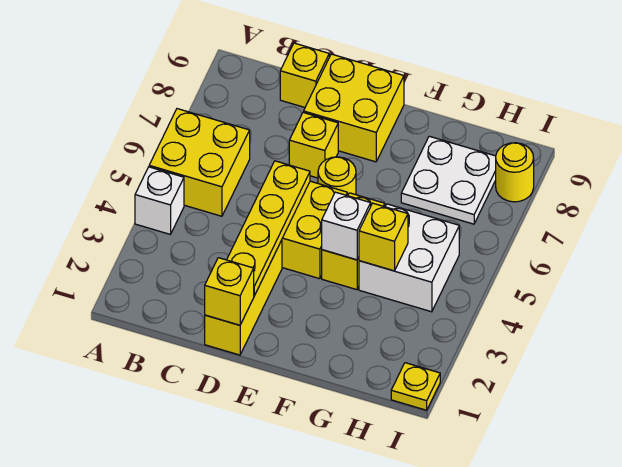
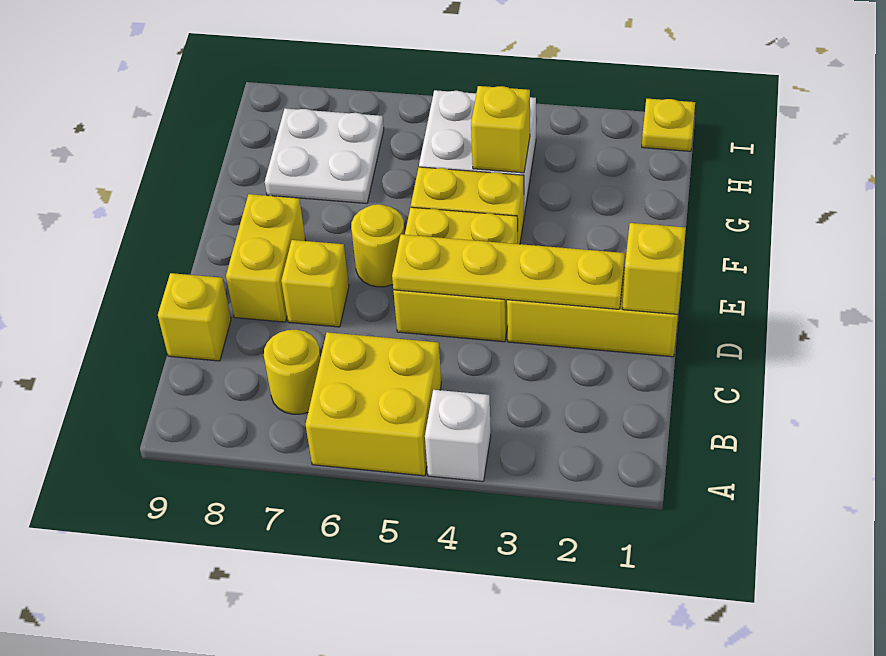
yellow 2x2 brick [304,54,404,162] -> yellow 1x2 brick [226,194,306,322]
white 1x1 brick [322,192,371,260] -> none
yellow 1x1 round brick [496,143,534,202] -> yellow 1x1 round brick moved to [264,330,321,414]

